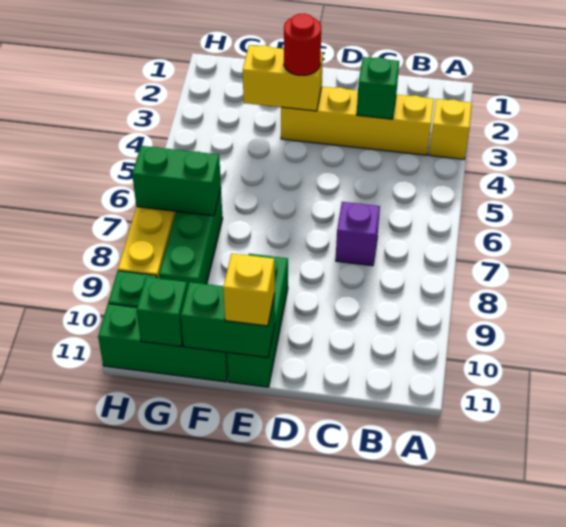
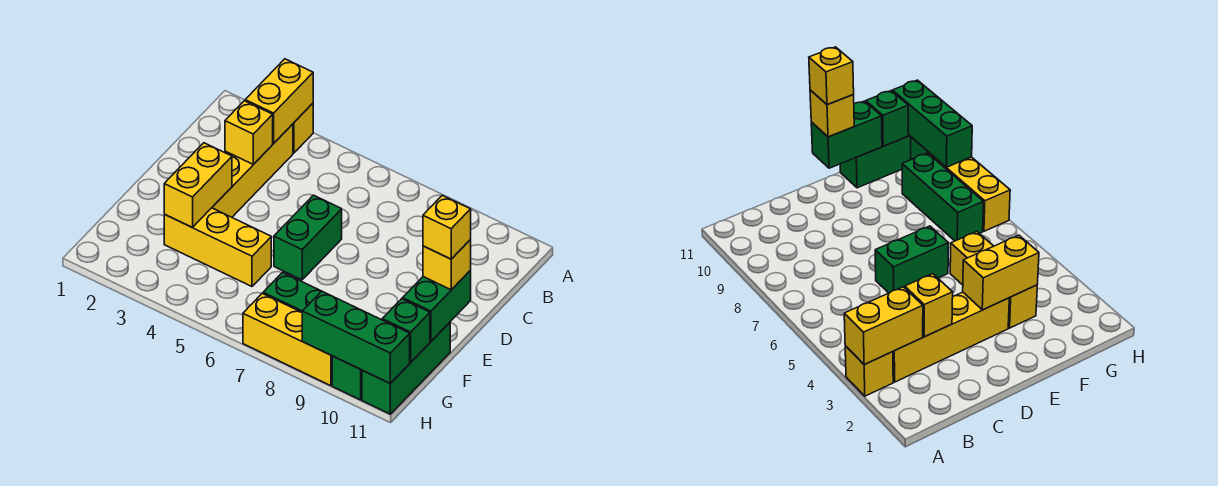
none -> yellow 1x2 brick [245,59,313,143]
green 1x1 brick [357,57,399,119] -> yellow 1x1 brick [225,101,273,164]
purple 1x1 brick [336,202,380,266] -> none
red 1x1 round brick [284,14,321,75] -> none
green 1x3 brick [227,254,288,387] -> green 1x3 brick moved to [302,291,410,384]
none -> yellow 1x1 brick [423,195,471,259]
none -> yellow 1x3 brick [164,208,271,286]
green 1x2 brick [132,146,221,216] -> green 1x2 brick moved to [274,195,342,280]

